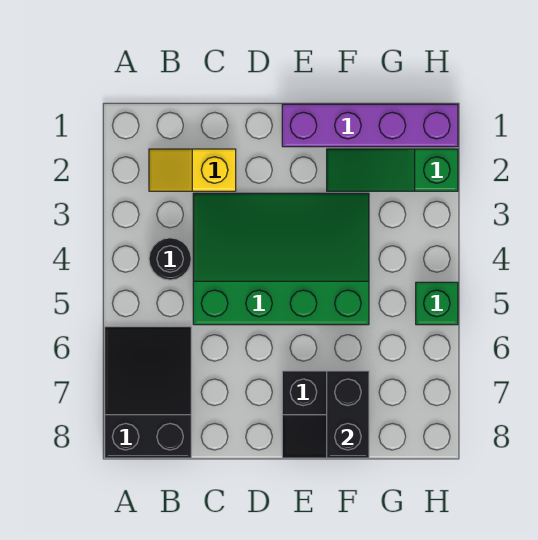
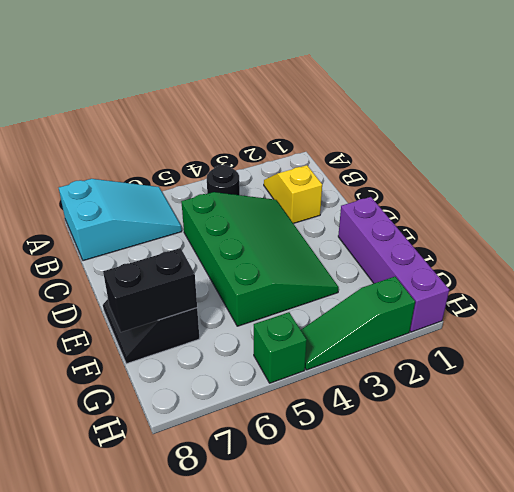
black 2x3 slope [105,327,191,458] -> cyan 2x3 slope [59,179,182,261]
green 1x3 slope [327,149,458,191] -> green 1x3 slope turned to [301,277,415,370]

